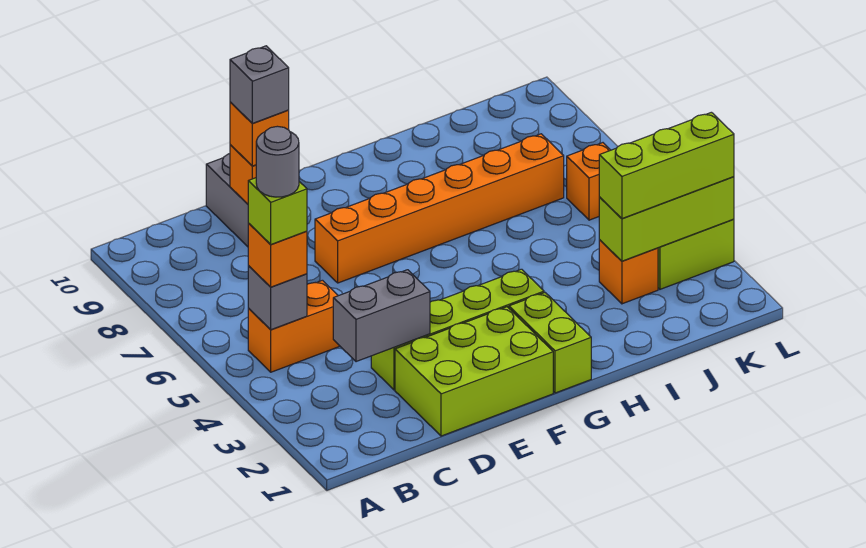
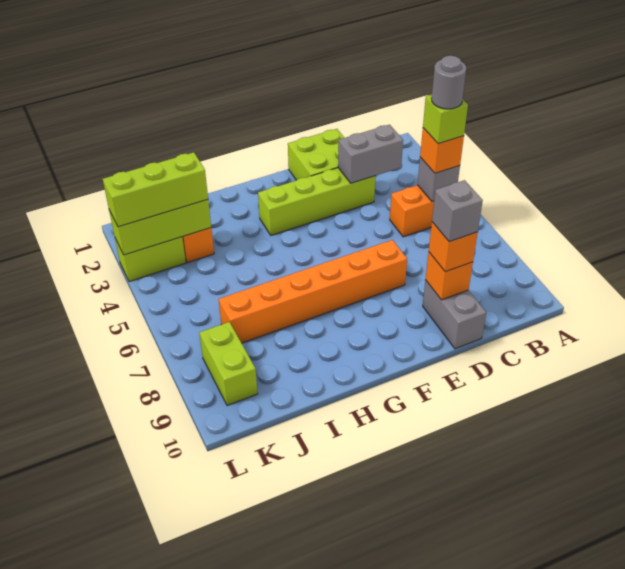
lime 2x3 brick [395,307,553,436] -> lime 2x2 brick [288,129,344,180]
lime 1x2 brick [509,293,591,393] -> lime 1x2 brick moved to [199,322,257,406]
orange 1x1 brick [567,143,610,220] -> none

